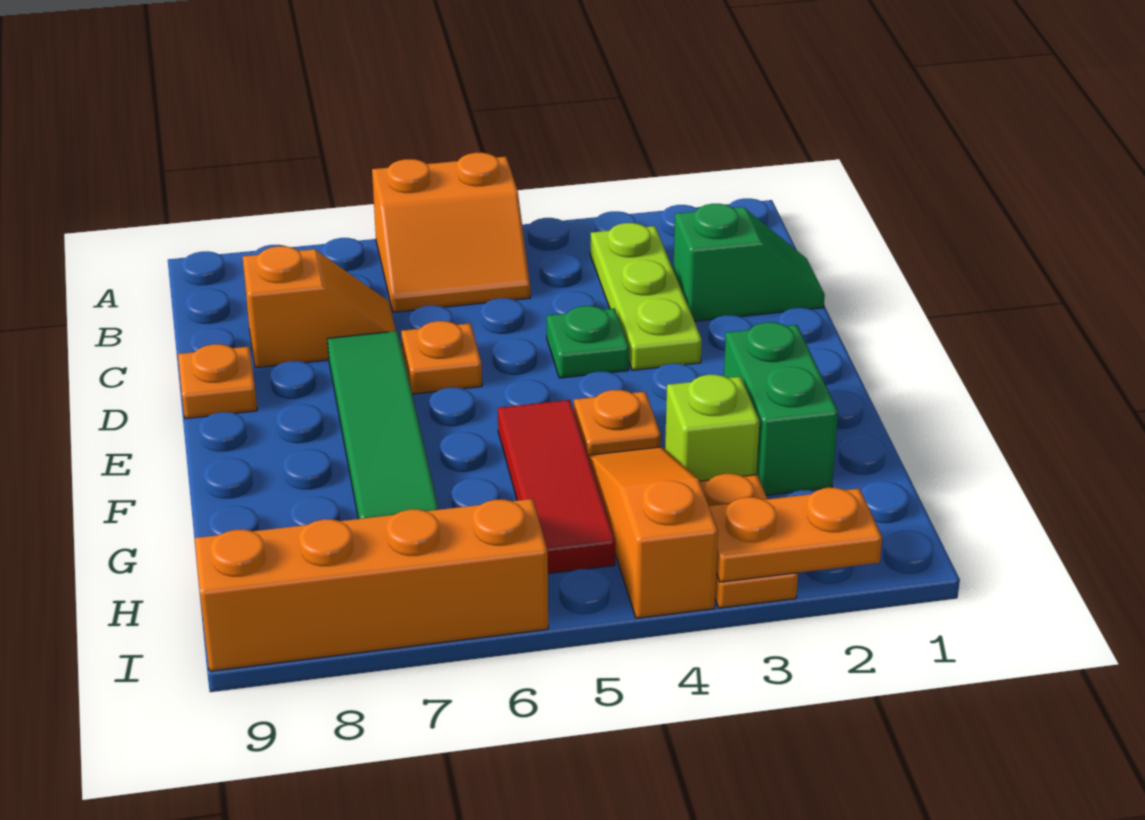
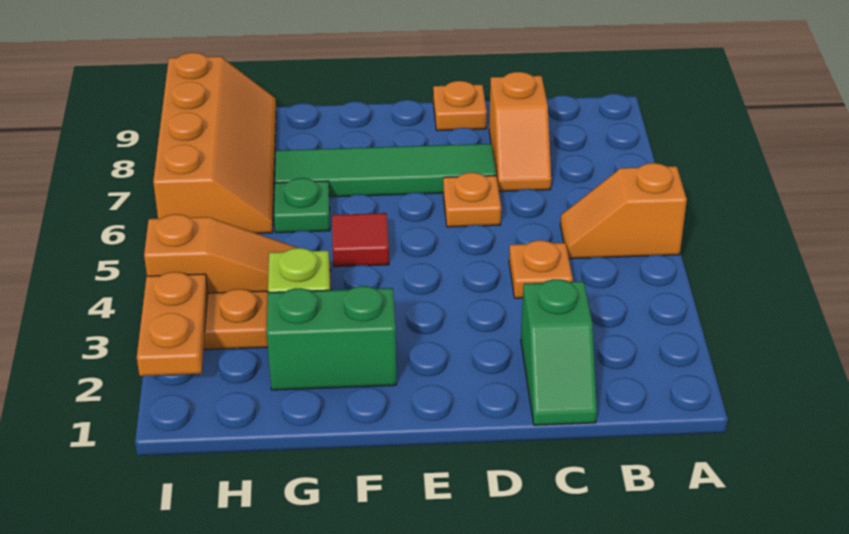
orange 2x2 slope [372,153,530,312] -> orange 1x2 slope [560,163,687,259]
lime 1x3 plate [590,223,702,370] -> none
green 1x1 plate [547,306,629,378] -> green 1x1 plate moved to [274,178,330,233]
orange 1x1 plate [574,390,661,456] -> orange 1x1 plate moved to [509,240,573,298]
red 1x3 tile [498,400,615,574] -> red 1x1 tile [332,213,389,267]

